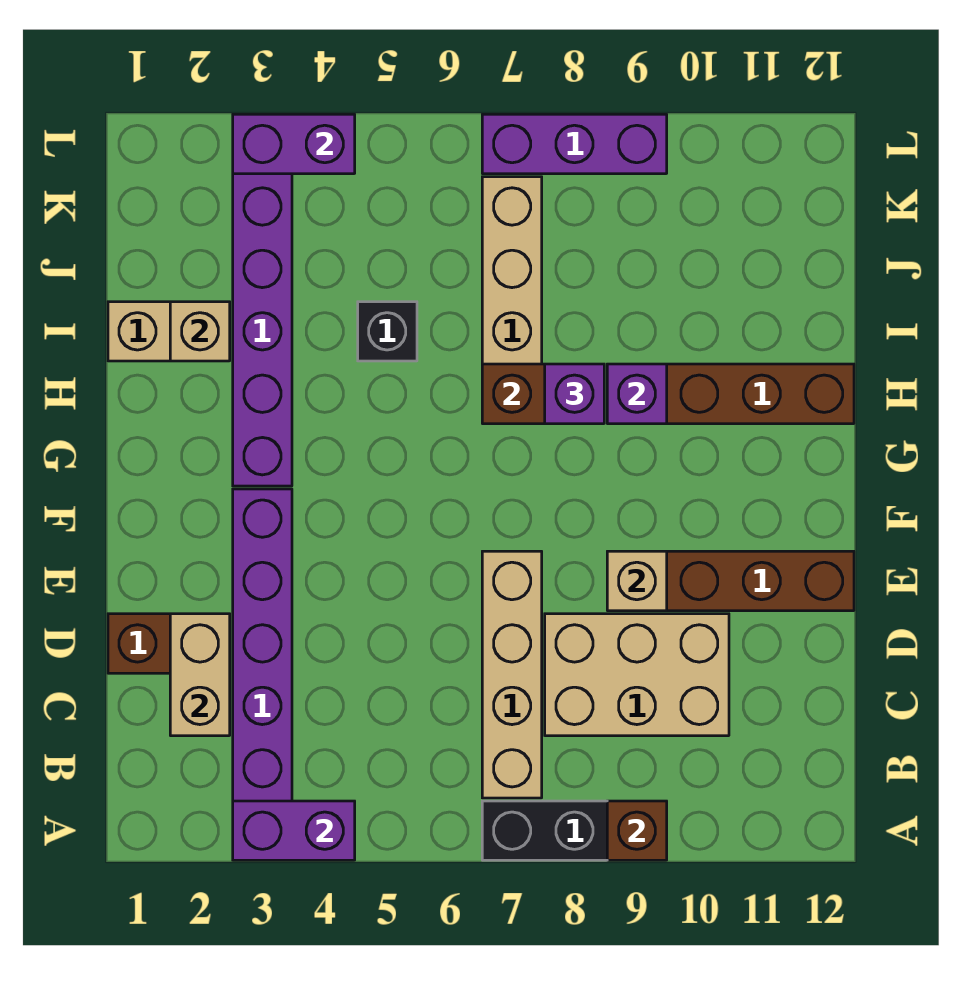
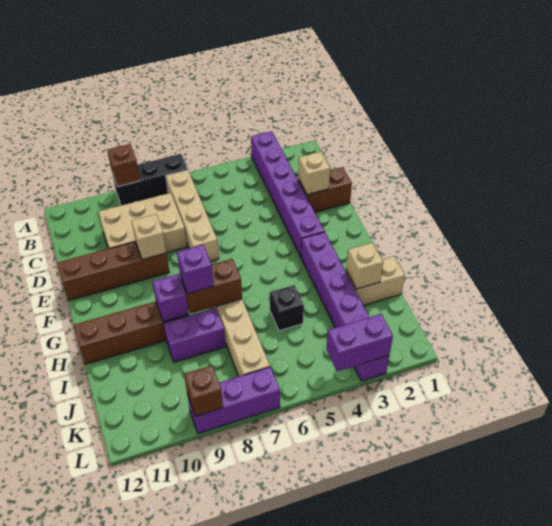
purple 1x2 brick [233,801,355,860] -> purple 1x2 brick moved to [163,308,226,362]
tan 1x2 brick [170,614,230,736] -> tan 1x1 brick [298,152,330,195]
none -> brown 1x1 brick [184,365,223,416]

